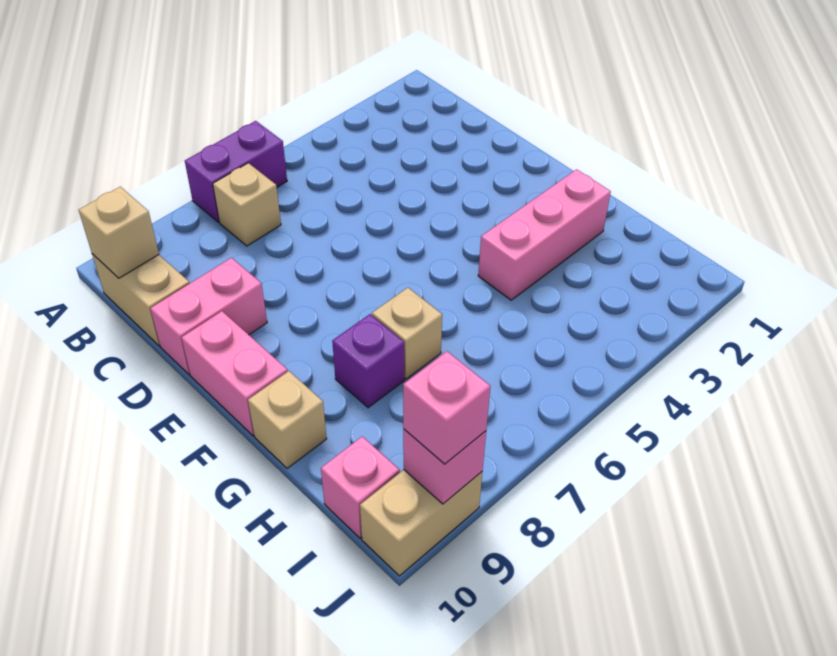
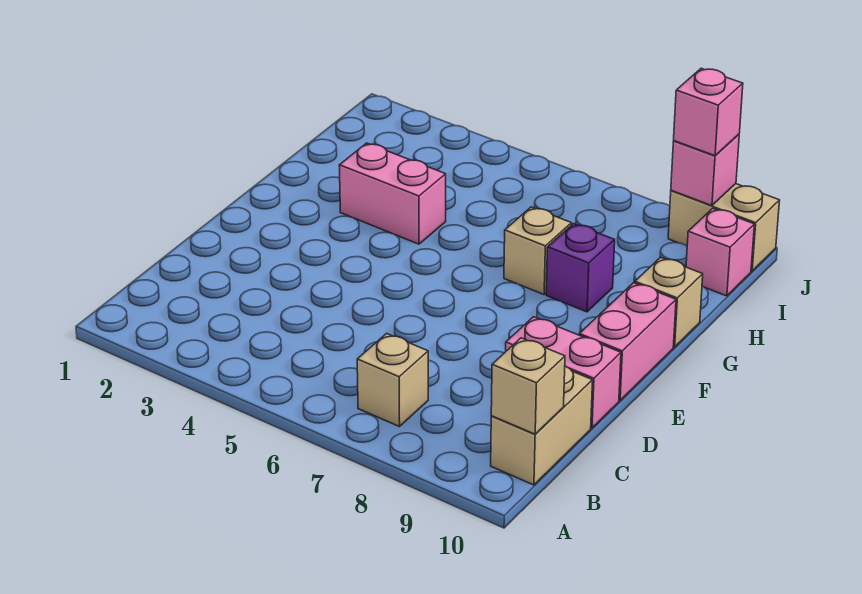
purple 1x2 brick [185,121,287,222] -> none
pink 1x3 brick [478,169,611,300] -> pink 1x2 brick [339,143,446,244]

